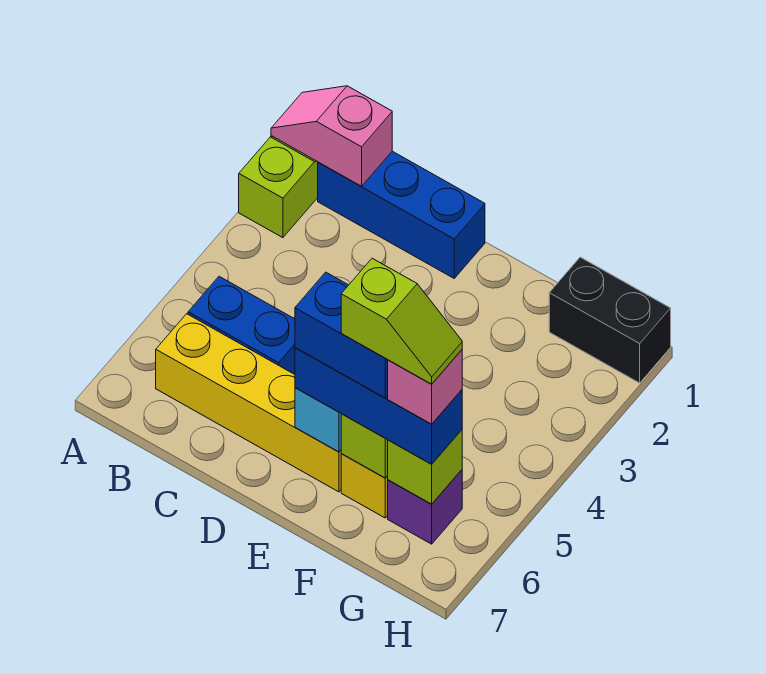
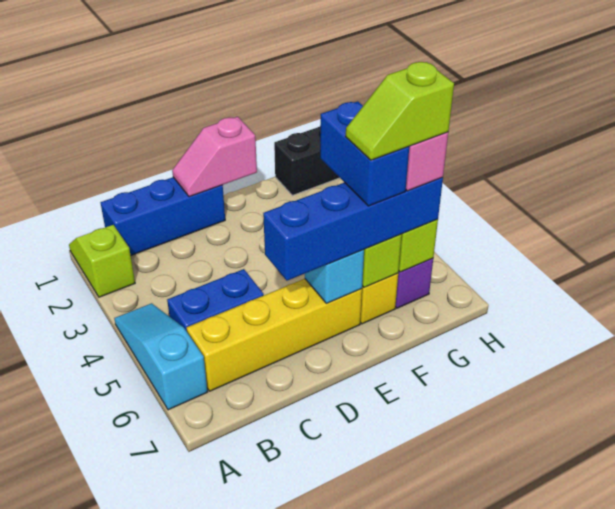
pink 1x2 slope [271,86,392,186] -> pink 1x2 slope moved to [172,117,257,197]
none -> cyan 1x3 slope [114,303,207,410]
blue 1x3 brick [295,348,462,464] -> blue 1x4 brick [263,177,443,281]
blue 1x2 brick [295,272,388,398] -> blue 1x2 brick turned to [320,101,409,206]
lime 1x2 slope [341,258,462,384] -> lime 1x2 slope turned to [346,62,454,160]

